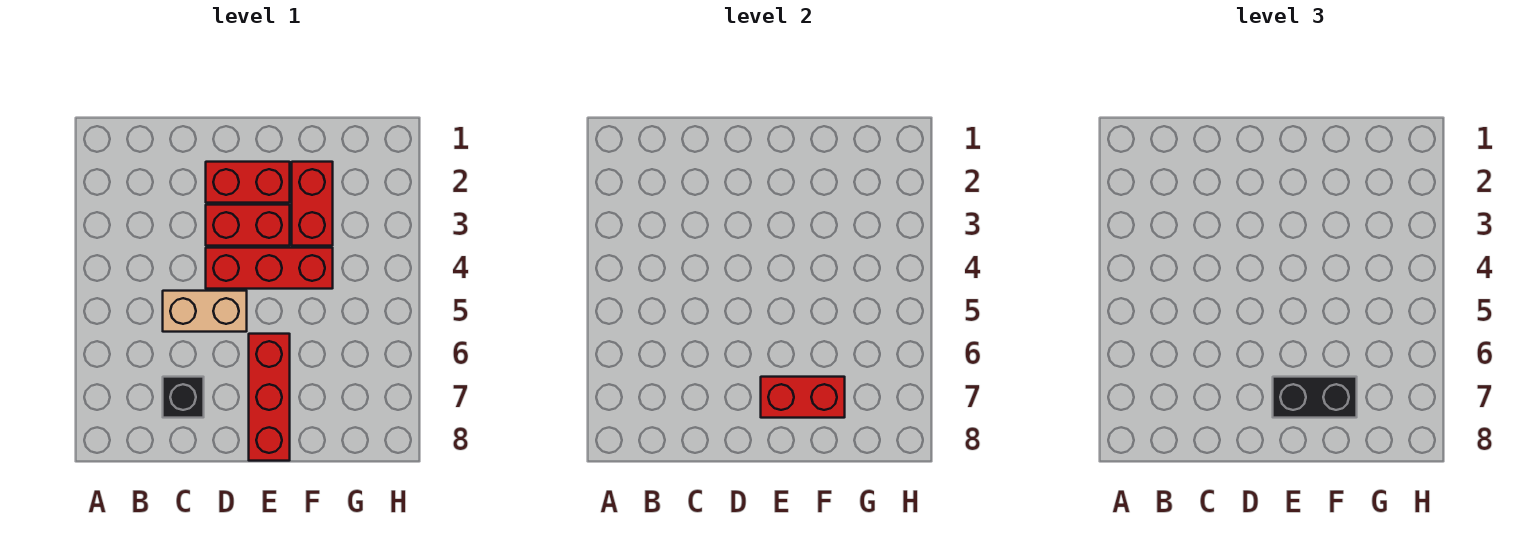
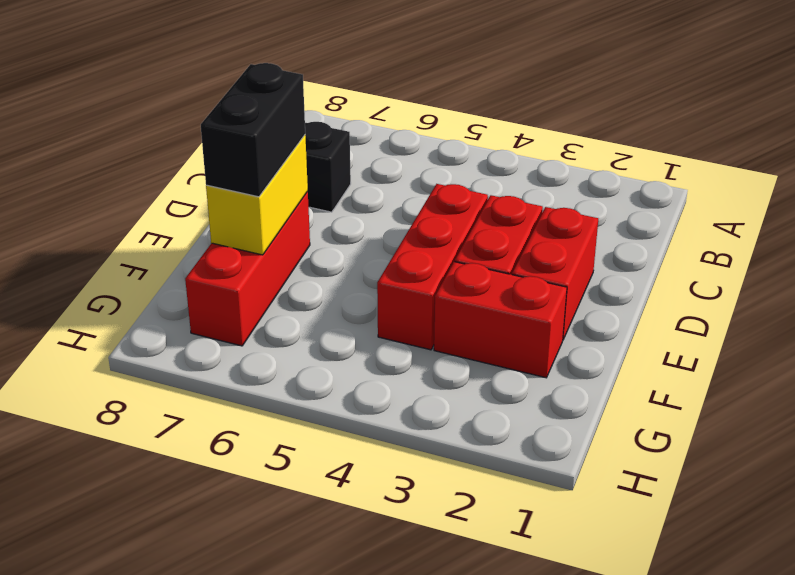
tan 1x2 brick [163,291,247,332] -> none
red 1x3 brick [249,334,290,461] -> red 1x3 brick turned to [185,191,310,346]
red 1x2 brick [761,377,845,418] -> yellow 1x2 brick [206,135,308,255]

